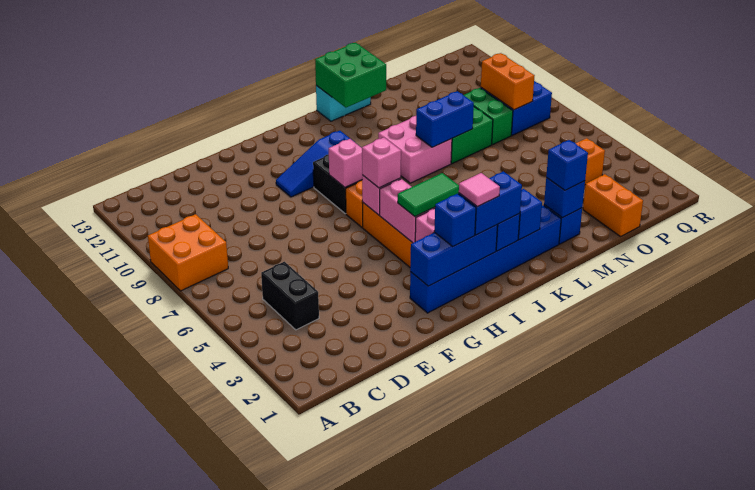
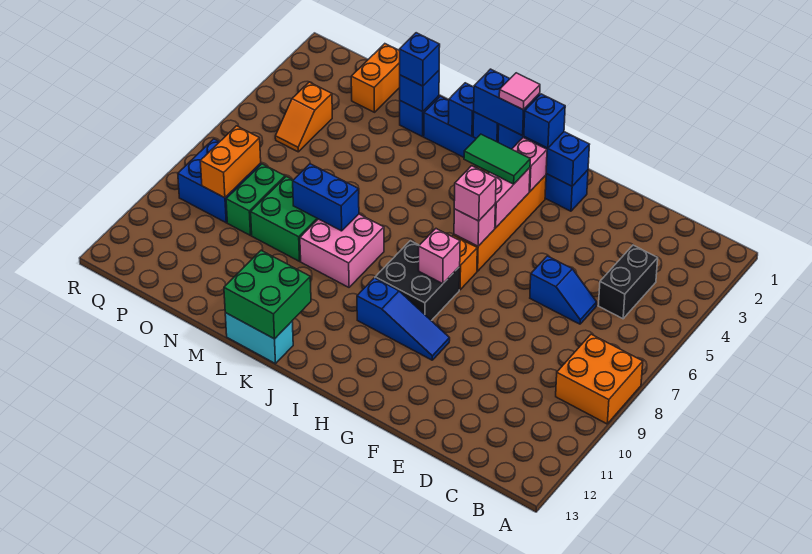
none -> blue 1x2 slope [530,256,597,324]

